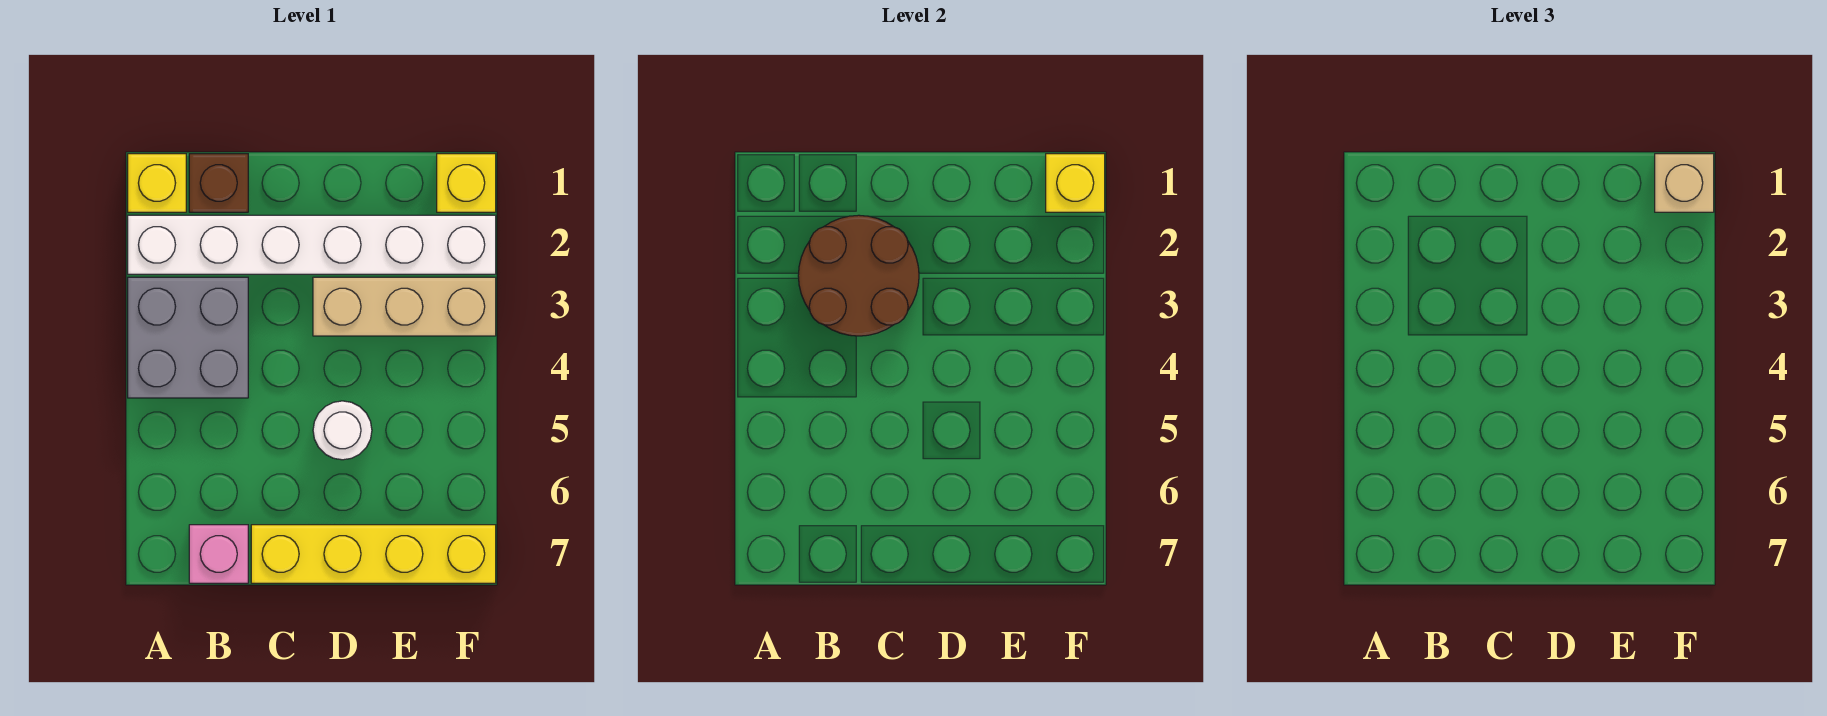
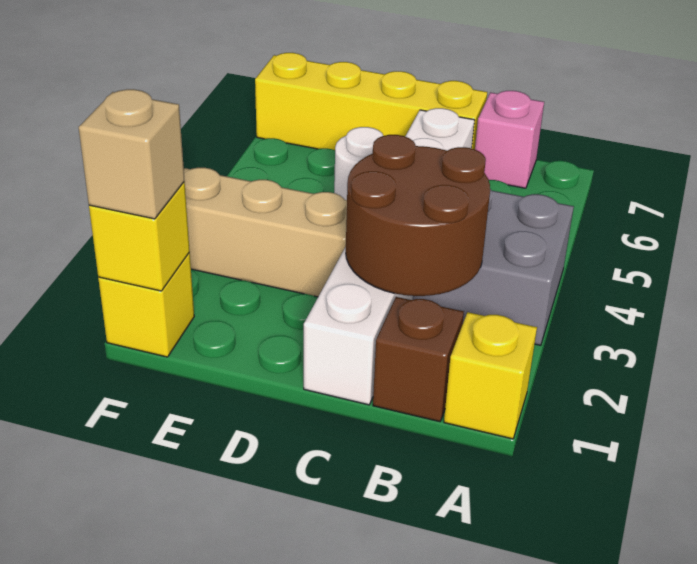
white 1x6 brick [128,215,496,274] -> white 1x6 brick turned to [304,108,474,405]

